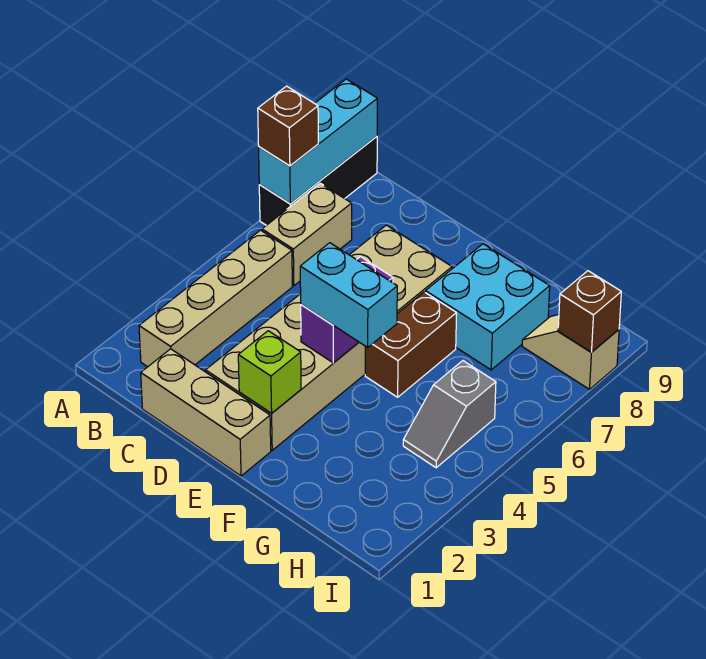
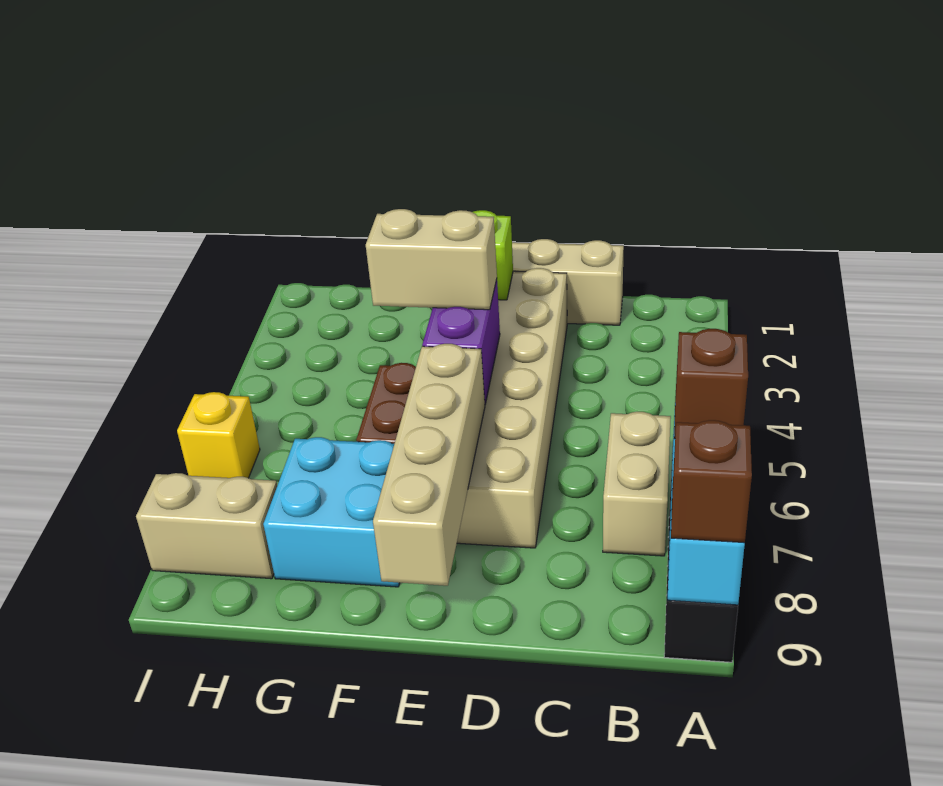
tan 1x4 brick [139,230,292,367] -> tan 1x4 brick moved to [373,344,485,586]
cyan 1x2 brick [300,243,397,347] -> tan 1x2 brick [366,209,497,310]
grey 1x2 slope [403,361,496,468] -> none
tan 1x2 slope [522,315,619,389] -> tan 1x2 brick [136,473,277,579]
none -> yellow 1x1 brick [177,392,260,478]
brown 1x1 brick [558,271,621,352] -> brown 1x1 brick moved to [671,420,752,543]

